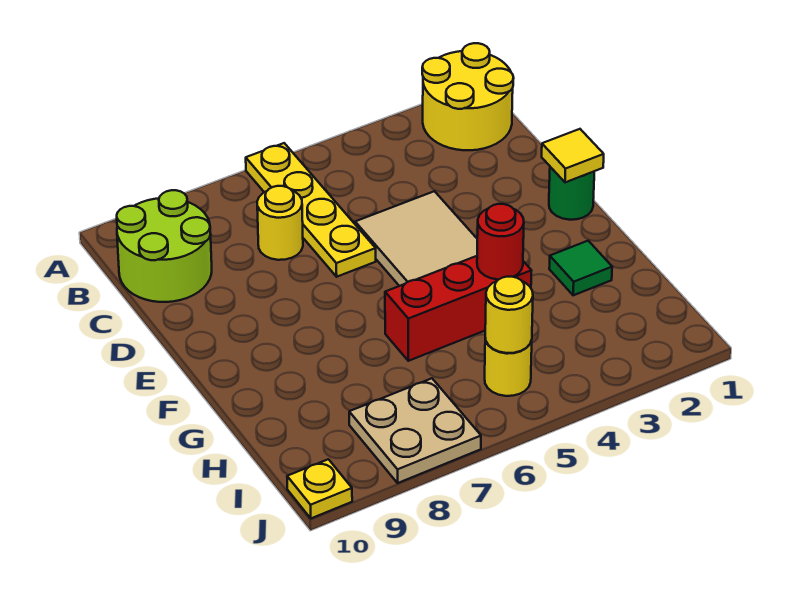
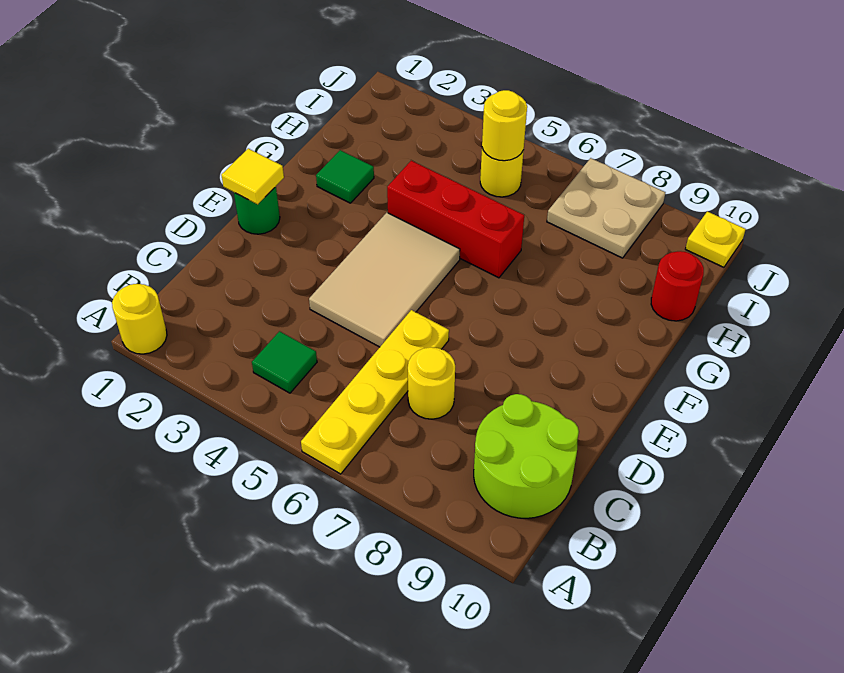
yellow 2x2 round brick [422,43,514,150] -> yellow 1x1 round brick [112,284,167,354]
none -> green 1x1 tile [252,331,317,393]
red 1x1 round brick [477,204,524,280] -> red 1x1 round brick moved to [651,251,704,321]

